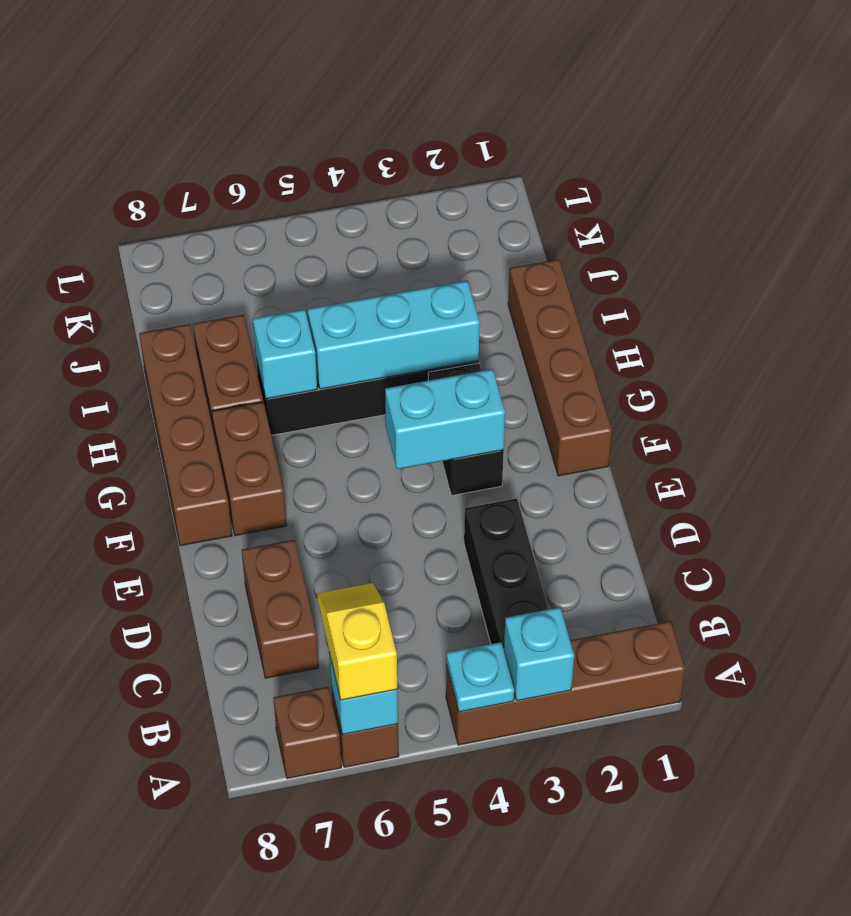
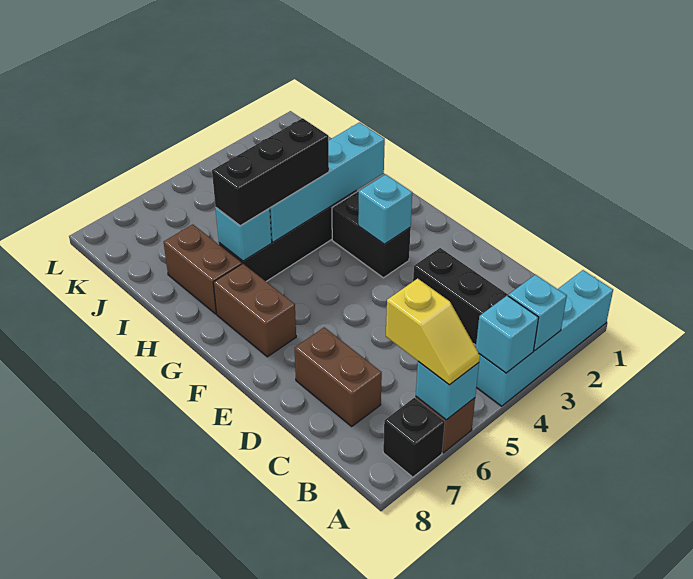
brown 1x4 brick [446,621,685,745] -> cyan 1x4 brick [476,270,613,406]
cyan 1x1 plate [446,642,514,712] -> cyan 1x1 brick [476,296,539,373]
yellow 1x2 slope [317,583,397,700] -> yellow 1x2 slope turned to [386,278,480,385]
brown 1x1 brick [273,687,341,779] -> black 1x1 brick [383,398,445,477]
brown 1x4 brick [508,259,612,476] -> none
cyan 1x2 brick [385,369,505,469] -> cyan 1x1 brick [358,174,412,244]
brown 1x4 brick [139,324,232,546] -> none
cyan 1x3 brick [308,281,480,389] -> cyan 1x4 brick [269,122,385,242]
none -> black 1x3 brick [212,118,329,226]

